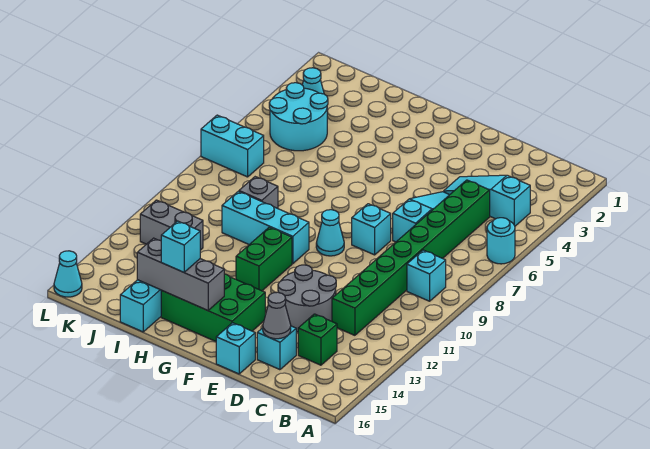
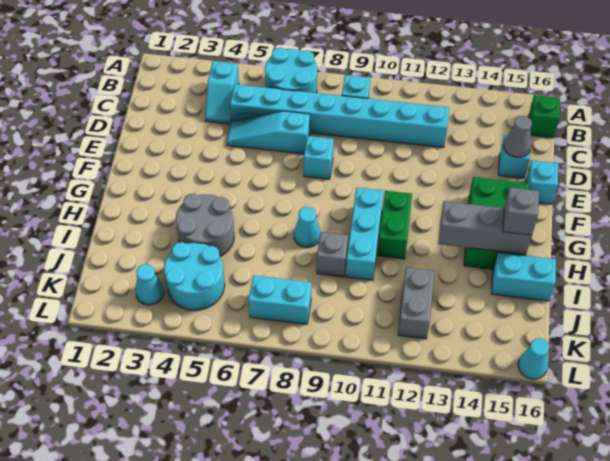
cyan 1x1 round brick [487,218,515,264] -> cyan 2x2 round brick [265,48,317,93]
cyan 1x3 slope [444,175,530,226] -> cyan 1x2 slope [205,61,239,124]
green 1x8 brick [332,180,490,335] -> cyan 1x8 brick [230,84,449,147]
green 1x1 brick [298,314,337,365] -> green 1x1 brick moved to [529,95,560,138]
grey 2x2 round brick [278,265,336,332] -> grey 2x2 round brick moved to [176,194,234,256]
cyan 1x1 cone [316,210,344,256] -> cyan 1x1 cone moved to [294,207,321,247]
green 1x2 brick [236,227,292,291] -> green 1x2 brick turned to [377,191,412,259]
grey 1x3 brick [137,238,224,310] -> grey 1x3 brick turned to [438,201,532,254]
cyan 1x1 brick [161,221,200,272] -> grey 1x1 brick [503,188,539,235]
cyan 1x2 brick [201,115,264,177] -> cyan 1x2 brick turned to [248,275,311,324]

